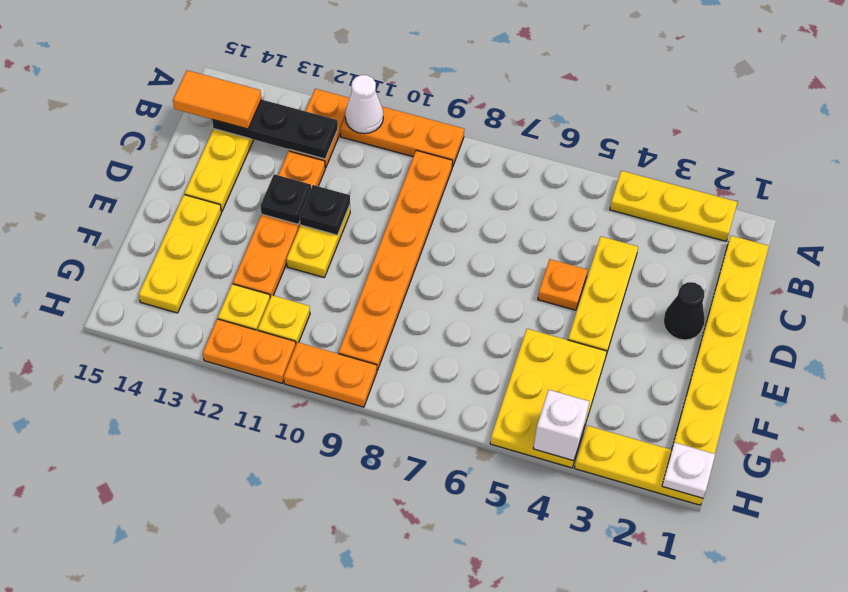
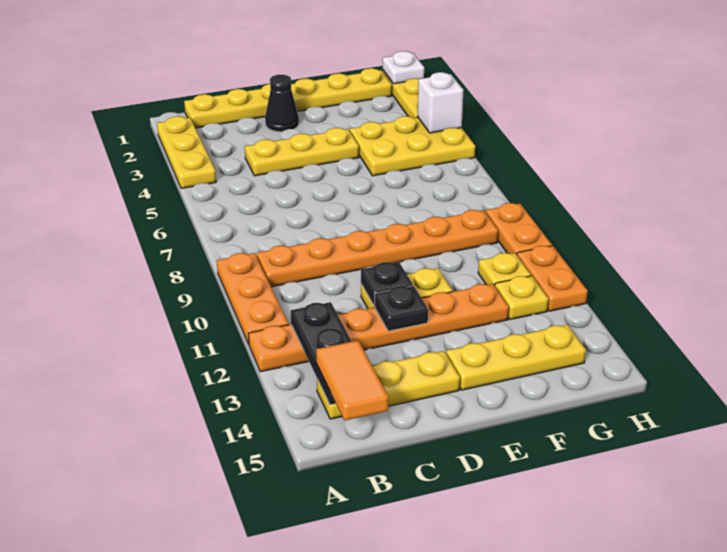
white 1x1 cone [345,75,383,134] -> none
orange 1x1 plate [538,259,588,310] -> none

